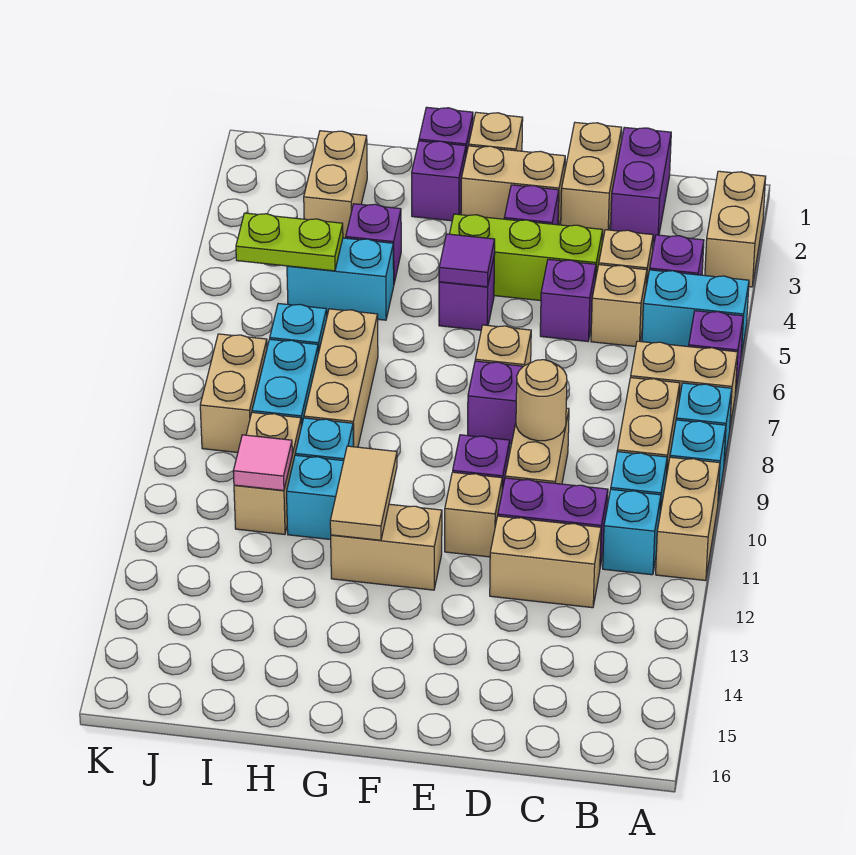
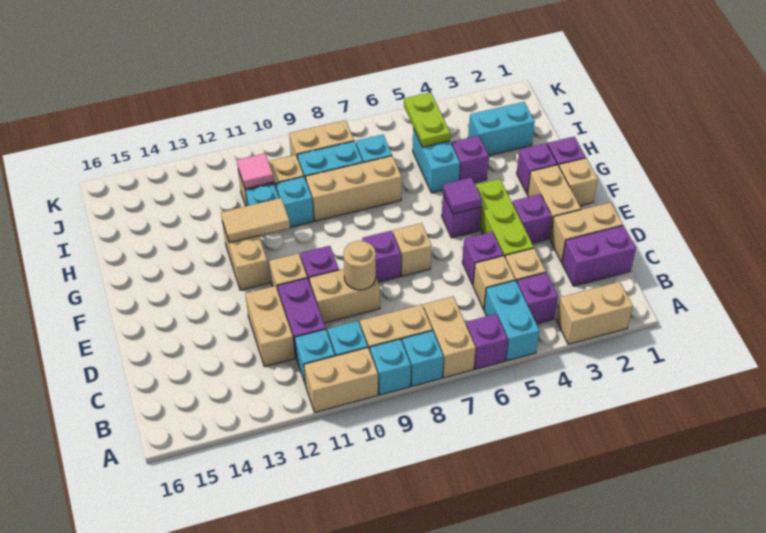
tan 1x2 brick [304,131,367,238] -> cyan 1x2 brick [468,102,535,156]

